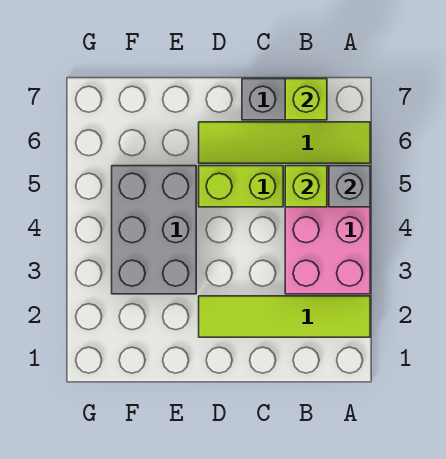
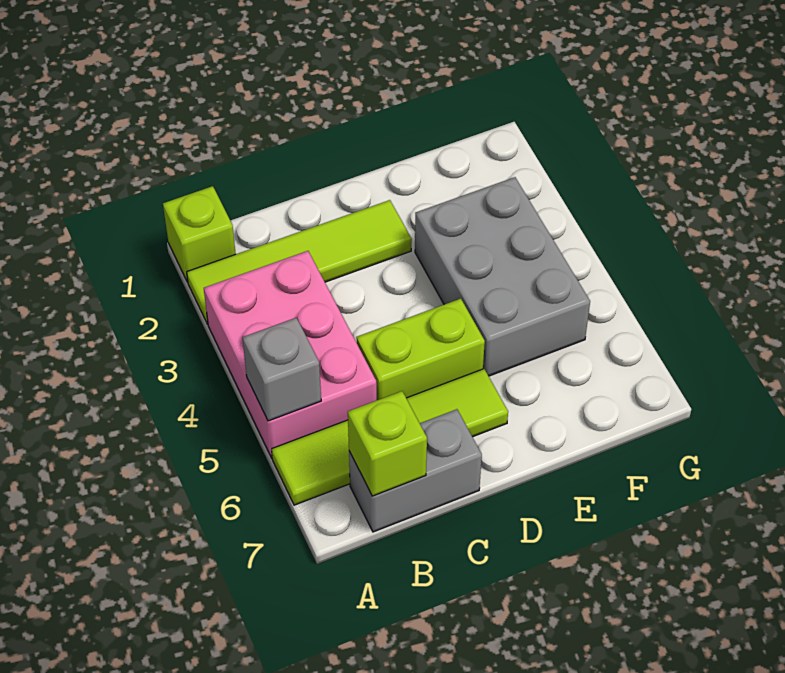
lime 1x1 brick [285,166,327,207] -> lime 1x1 brick moved to [163,186,236,282]

